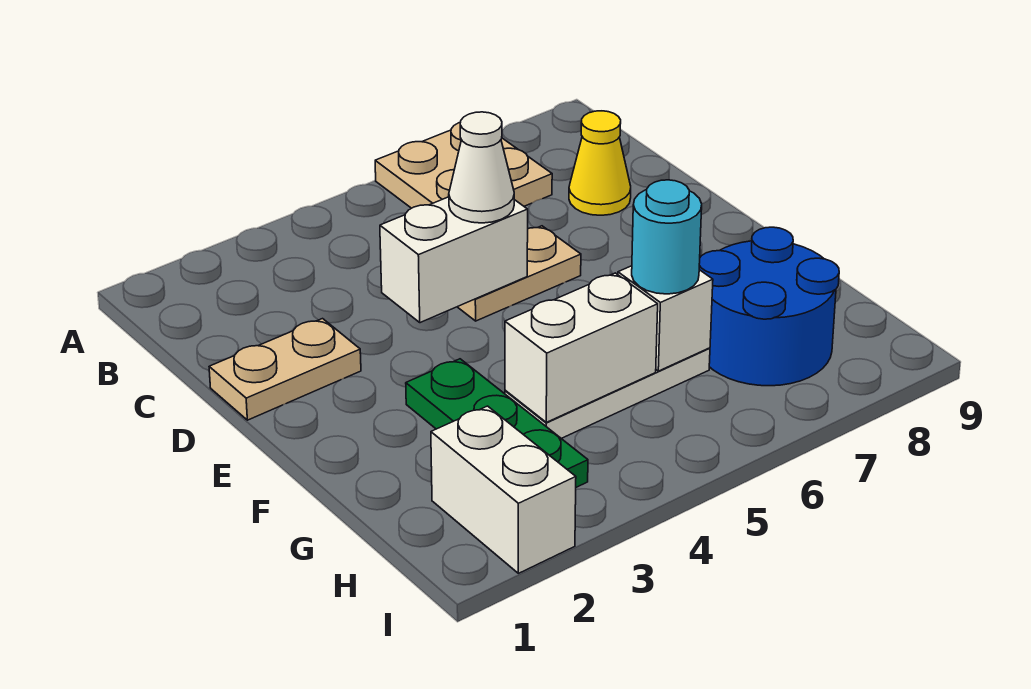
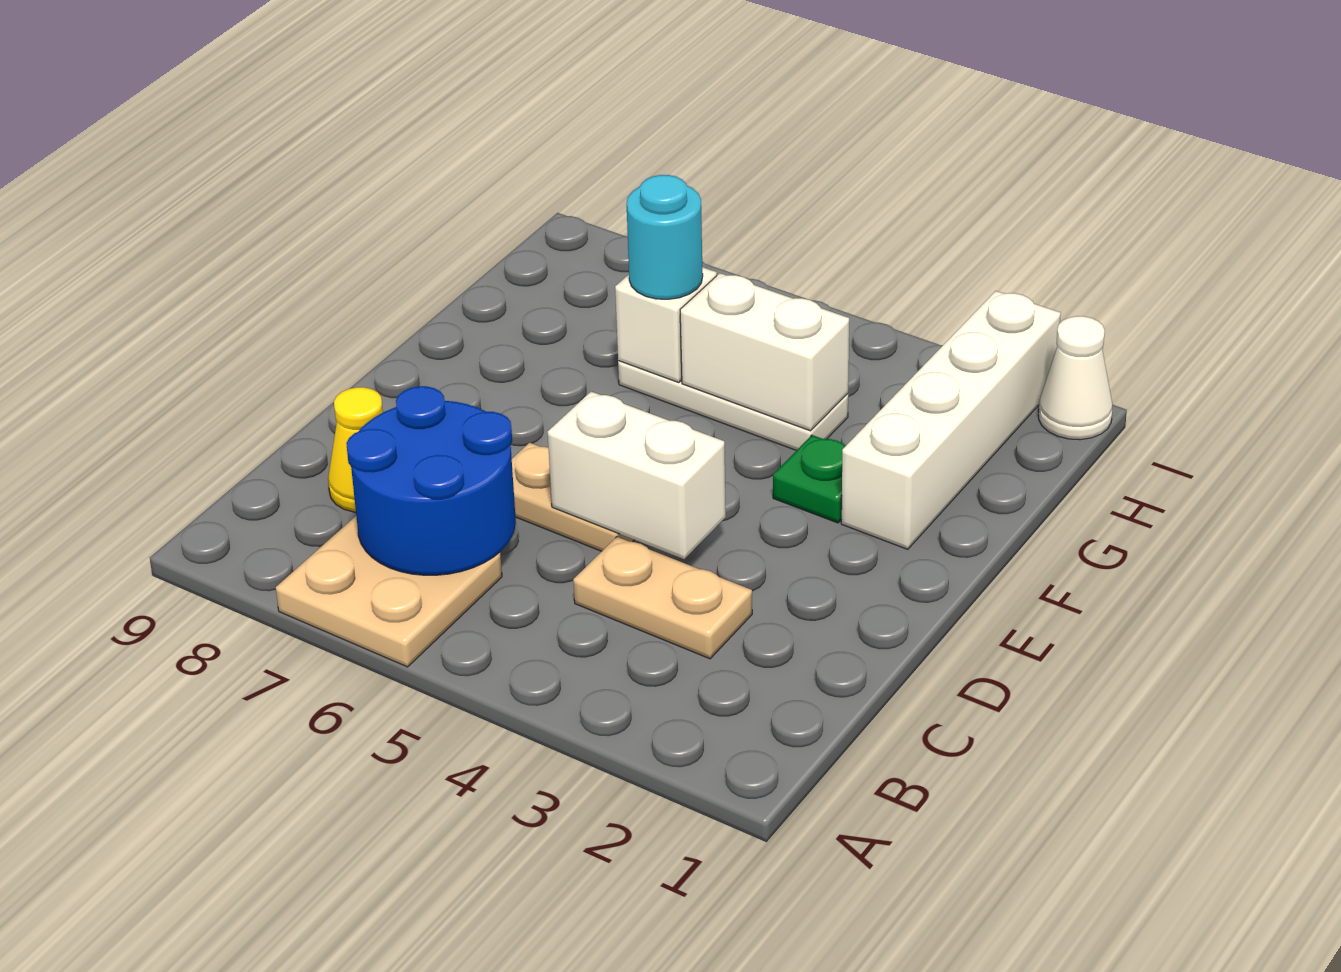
tan 1x2 plate [209,319,361,420] -> tan 1x2 plate moved to [573,537,752,659]
white 1x1 cone [449,112,514,223] -> white 1x1 cone moved to [1039,316,1112,440]
green 1x3 plate [406,359,588,487] -> green 1x1 plate [773,435,845,523]
blue 2x2 round brick [699,227,839,386] -> blue 2x2 round brick moved to [346,386,516,575]
white 1x2 brick [431,406,576,573] -> white 1x4 brick [841,291,1061,549]

